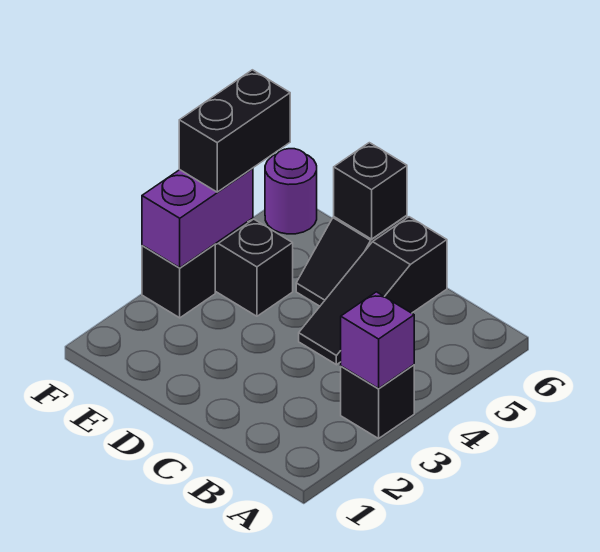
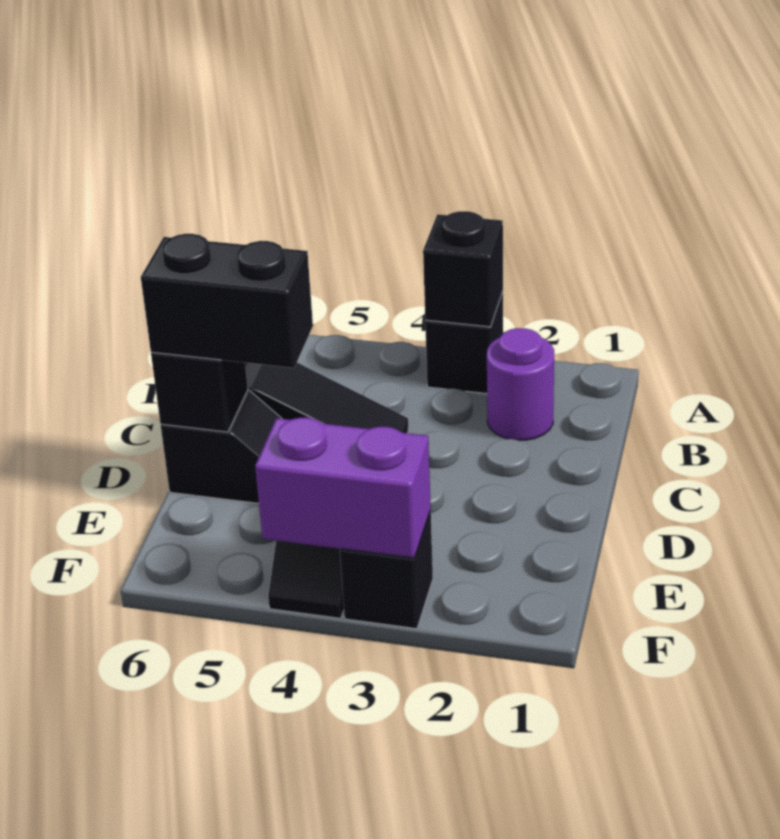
purple 1x1 brick [341,292,414,388] -> black 1x1 brick [423,211,503,327]
black 1x2 brick [179,70,290,192] -> black 1x2 brick moved to [141,234,313,368]
purple 1x1 round brick [265,149,317,234] -> purple 1x1 round brick moved to [487,328,554,440]

